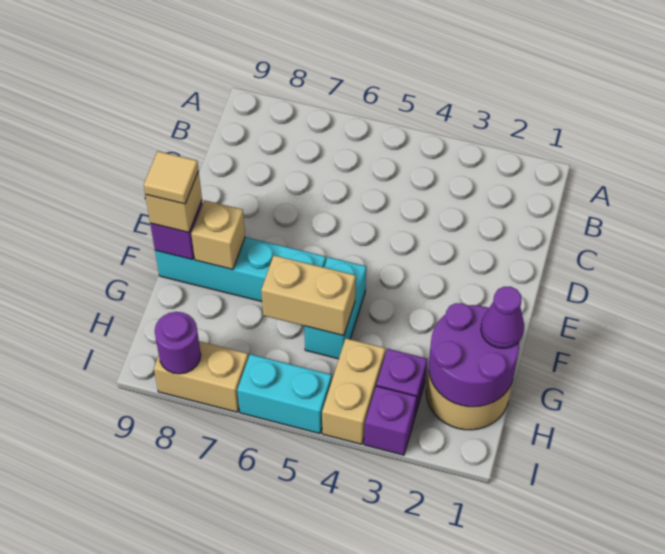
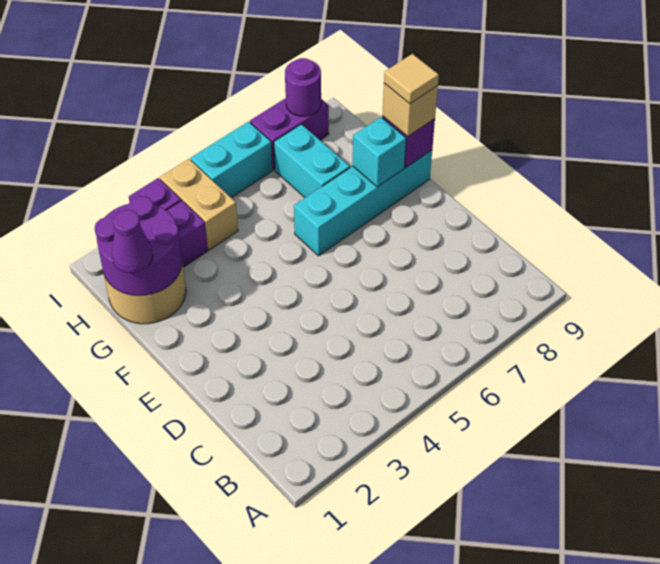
cyan 1x2 brick [304,257,366,359] -> cyan 1x2 brick moved to [274,124,350,198]
tan 1x1 brick [191,200,245,269] -> cyan 1x1 brick [353,117,406,187]
tan 1x2 brick [261,255,356,336] -> none
tan 1x2 brick [154,341,248,412] -> purple 1x2 brick [250,98,329,170]

